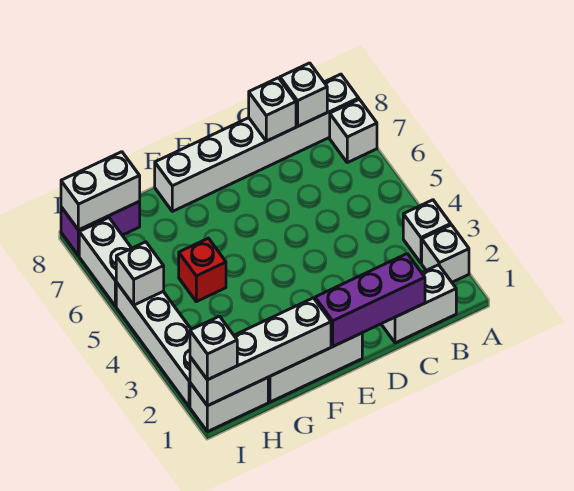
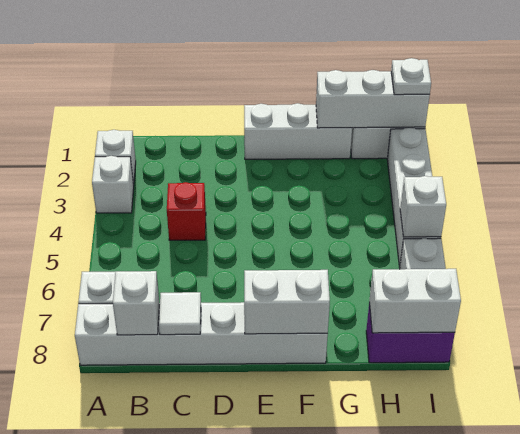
white 1x2 brick [381,265,456,343] -> white 1x2 brick moved to [244,270,330,334]
purple 1x3 brick [315,254,425,346] -> none
white 1x1 brick [249,78,296,141] -> white 1x1 tile [159,292,201,335]
white 1x4 brick [190,298,331,406] -> white 1x3 brick [316,70,430,128]
red 1x1 brick [179,238,226,302] -> red 1x1 brick moved to [167,182,206,240]
white 1x1 brick [190,316,237,380] -> white 1x1 plate [391,58,431,95]

